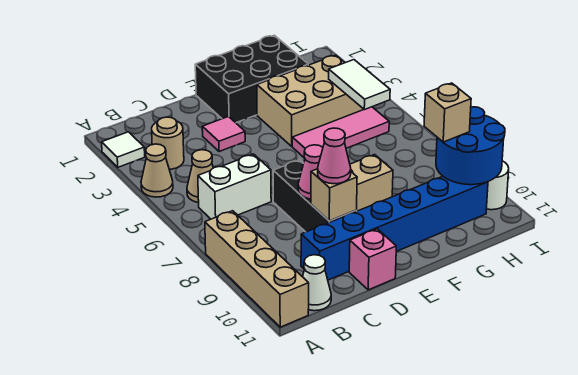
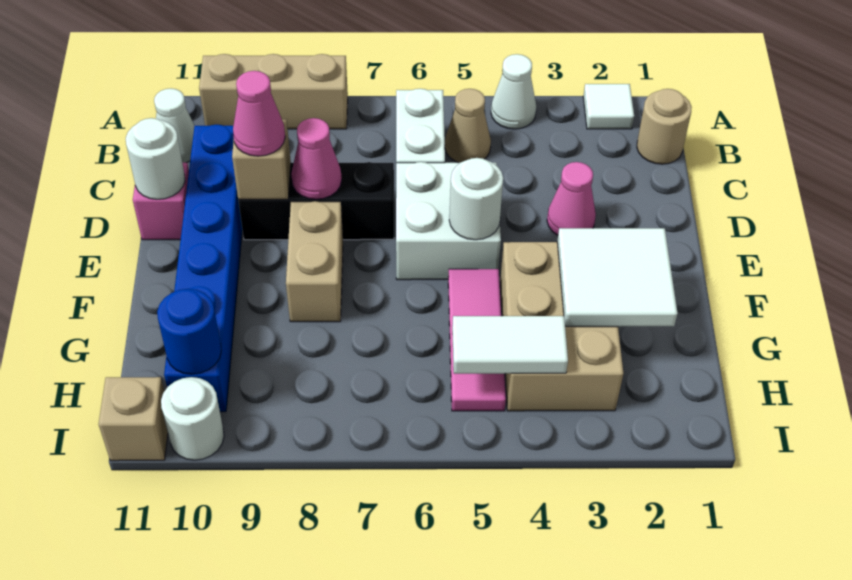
tan 1x1 cone [141,144,173,197] -> white 1x1 cone [491,54,536,129]
tan 1x4 brick [205,211,309,327] -> tan 1x3 brick [199,54,348,129]
tan 1x1 round brick [152,117,184,169] -> tan 1x1 round brick moved to [637,89,692,164]
pink 1x1 tile [202,117,245,152] -> pink 1x1 cone [547,162,596,235]
none -> white 2x2 brick [396,162,501,280]
none -> white 1x1 round brick [126,118,185,199]
black 2x3 brick [195,35,308,123] -> none
none -> white 1x1 round brick [449,158,503,240]
none -> white 2x2 tile [557,228,678,327]
blue 2x2 round brick [436,107,505,185] -> blue 1x1 round brick [157,289,221,374]
tan 1x1 brick [424,83,471,142] -> tan 1x1 brick moved to [99,377,168,461]

